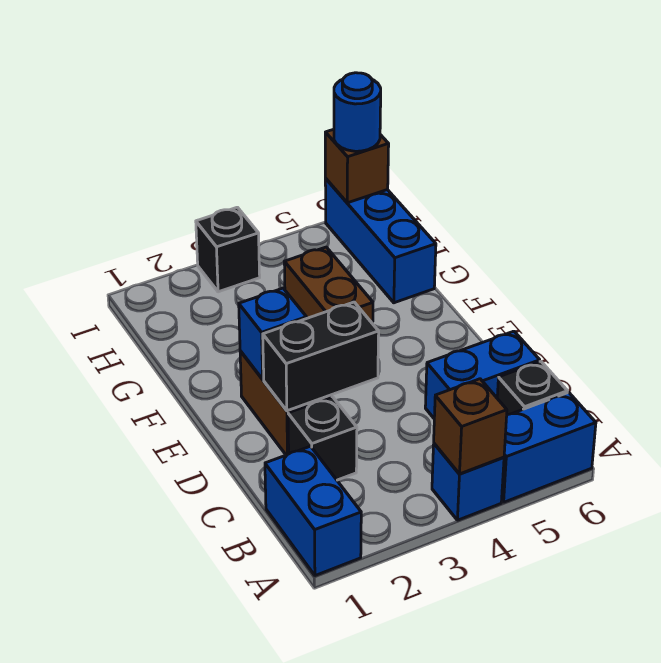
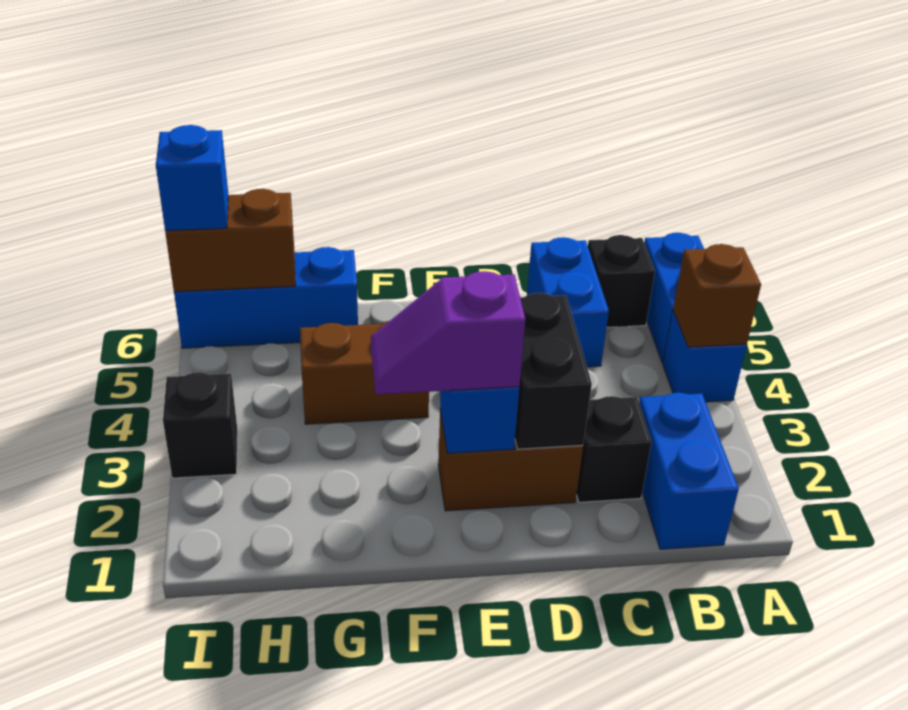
blue 1x2 brick [265,446,361,576] -> blue 1x2 brick turned to [639,393,739,549]
none -> purple 1x2 slope [371,271,525,395]
brown 1x1 brick [325,129,389,203] -> brown 1x2 brick [165,189,296,292]
blue 1x1 round brick [334,73,381,151] -> blue 1x1 brick [156,125,228,231]

